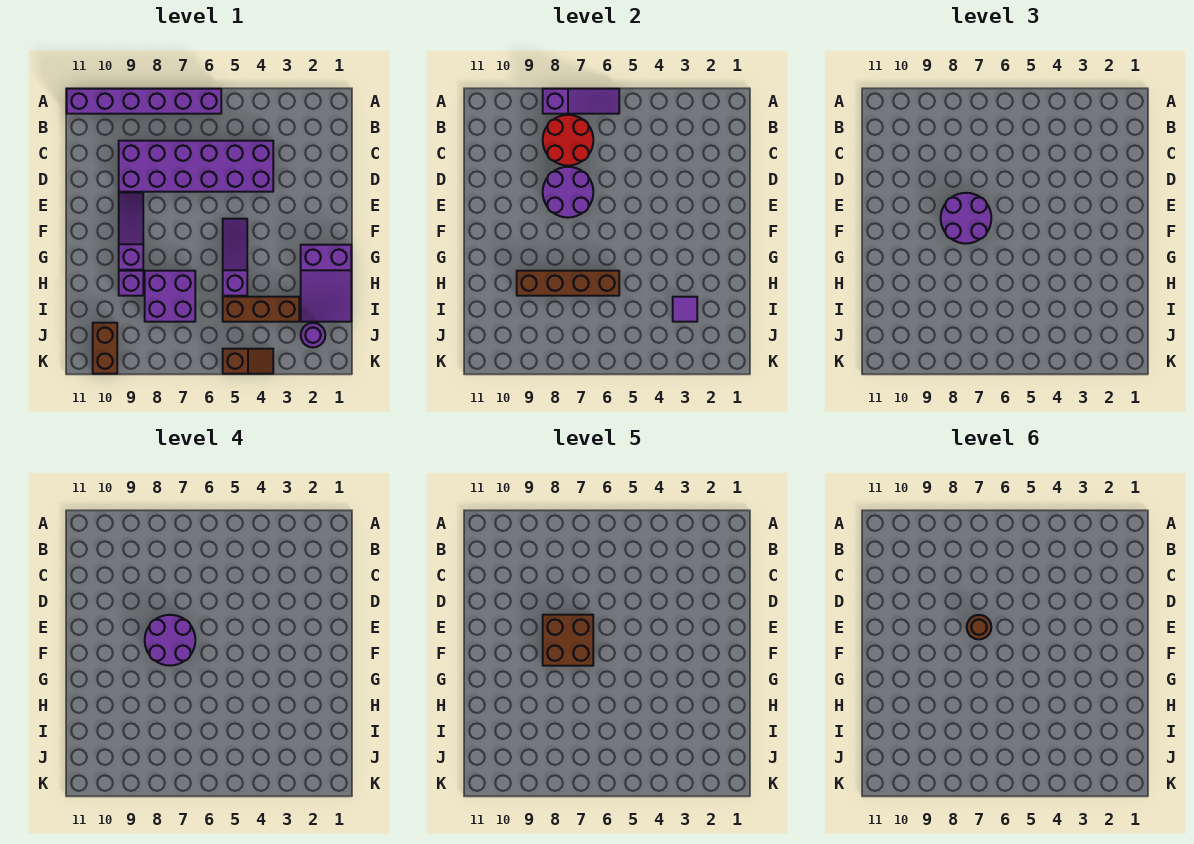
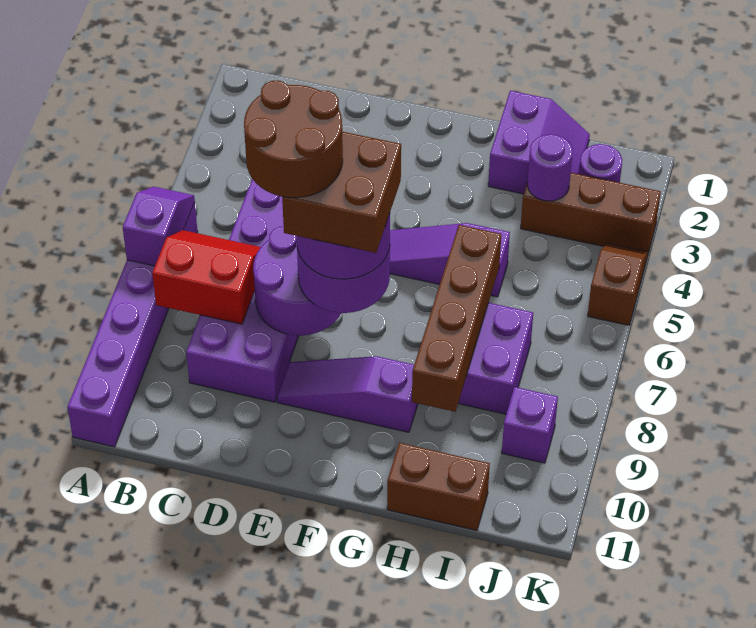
purple 1x3 slope [543,89,619,114] -> purple 1x2 slope [123,187,195,266]
red 2x2 round brick [543,115,593,166] -> red 2x2 slope [152,230,261,324]
brown 1x1 round brick [967,615,991,639] -> brown 2x2 round brick [244,81,343,198]
purple 2x3 slope [301,245,351,322] -> purple 2x2 slope [488,91,590,194]
purple 1x1 brick [119,271,143,296] -> purple 1x1 brick moved to [502,387,558,463]
brown 1x3 brick [223,297,299,322] -> brown 1x3 brick turned to [521,173,661,253]
purple 1x1 tile [673,297,697,322] -> purple 1x1 round brick [527,134,573,201]
brown 1x2 brick [93,323,117,374] -> brown 1x2 brick moved to [387,443,490,530]

